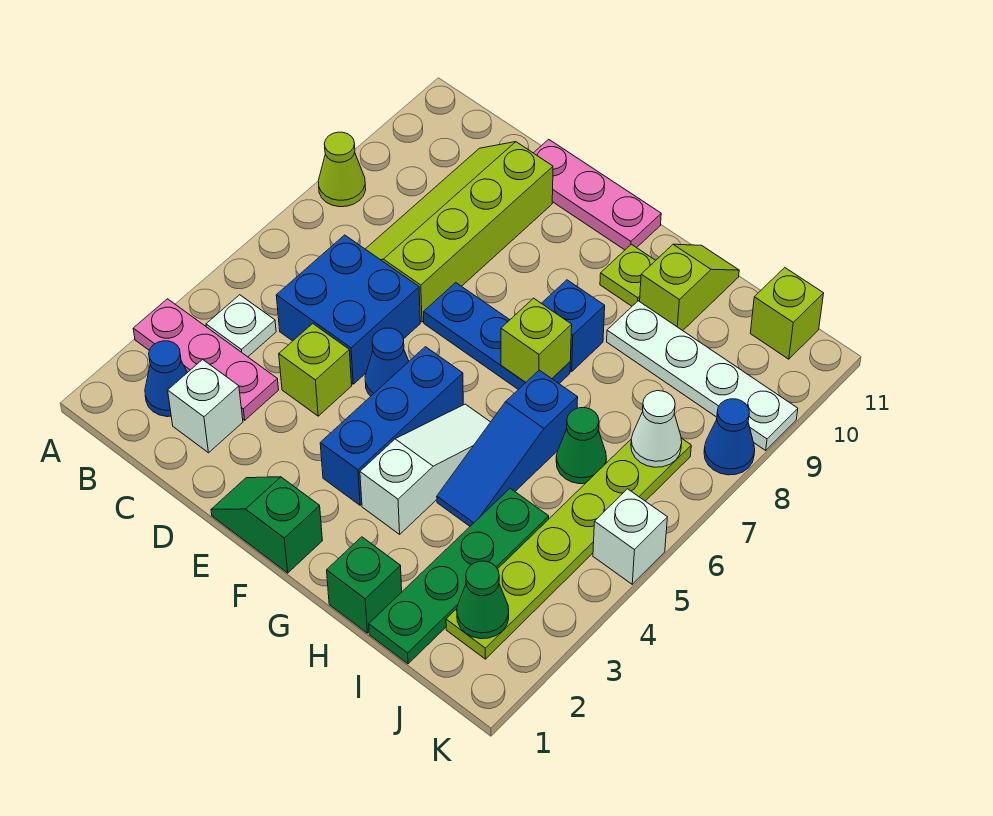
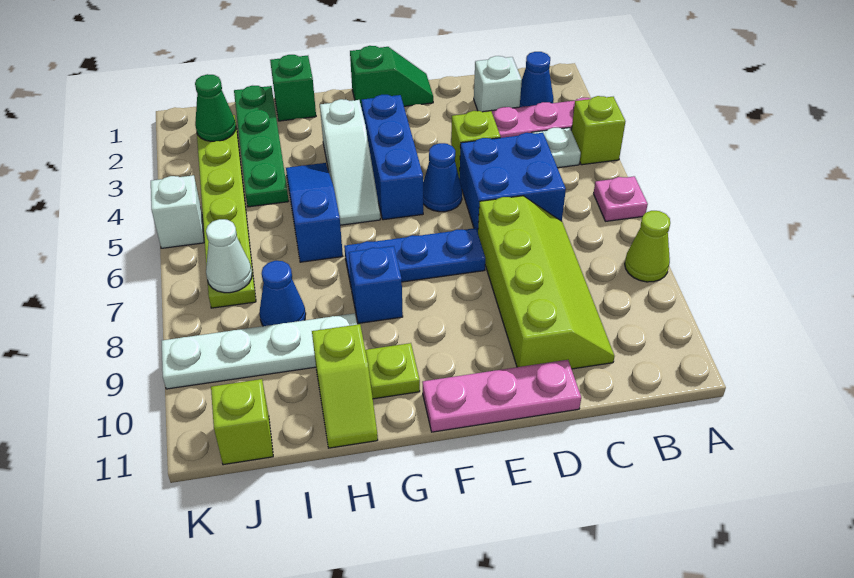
none -> pink 1x1 plate [594,176,648,221]
lime 1x1 brick [501,298,572,382] -> lime 1x1 brick moved to [571,96,625,165]
green 1x1 cone [556,408,607,484] -> none
blue 1x1 cone [704,399,755,475] -> blue 1x1 cone moved to [259,261,306,326]

